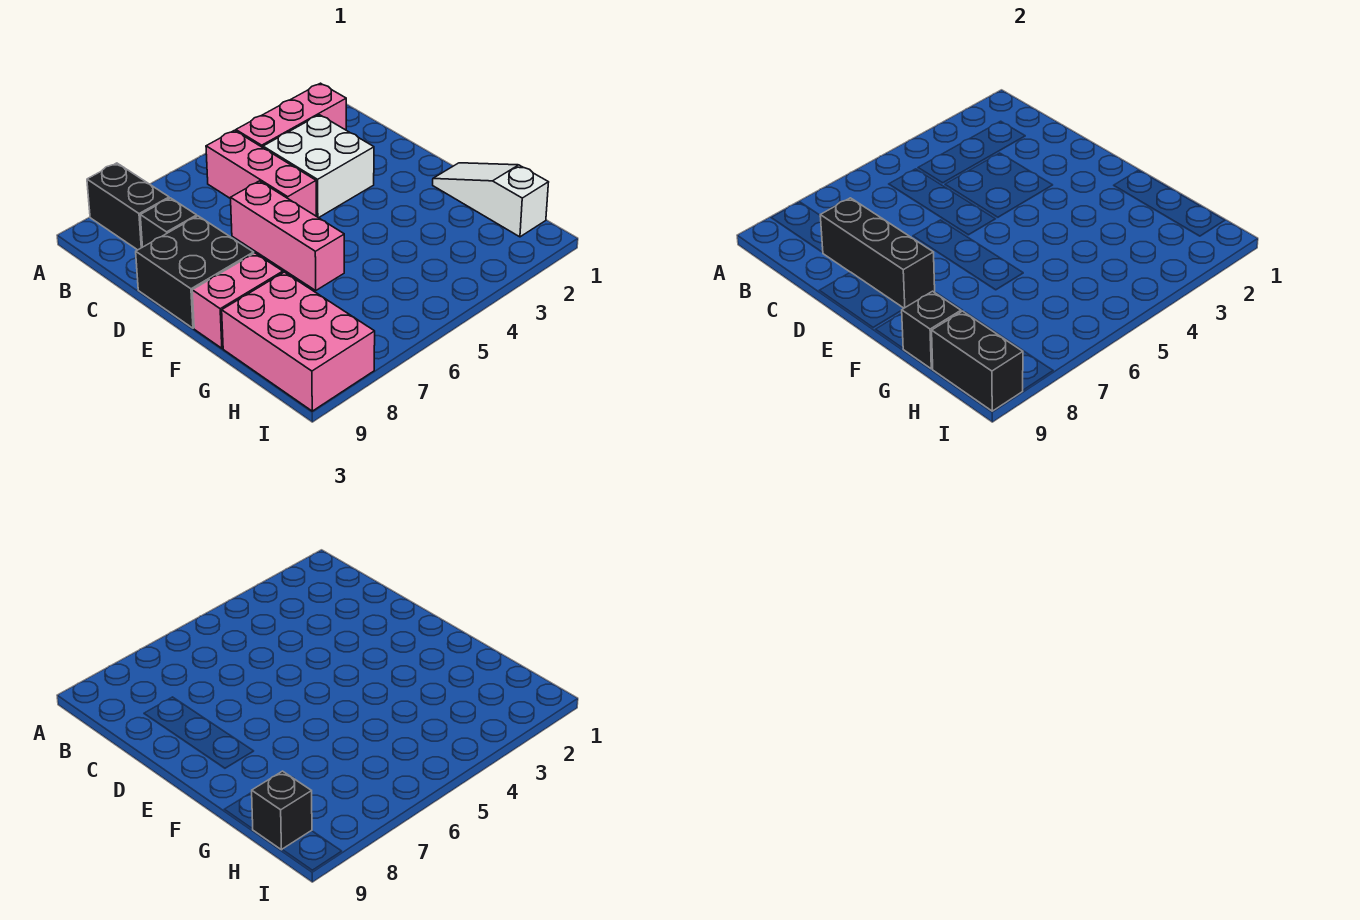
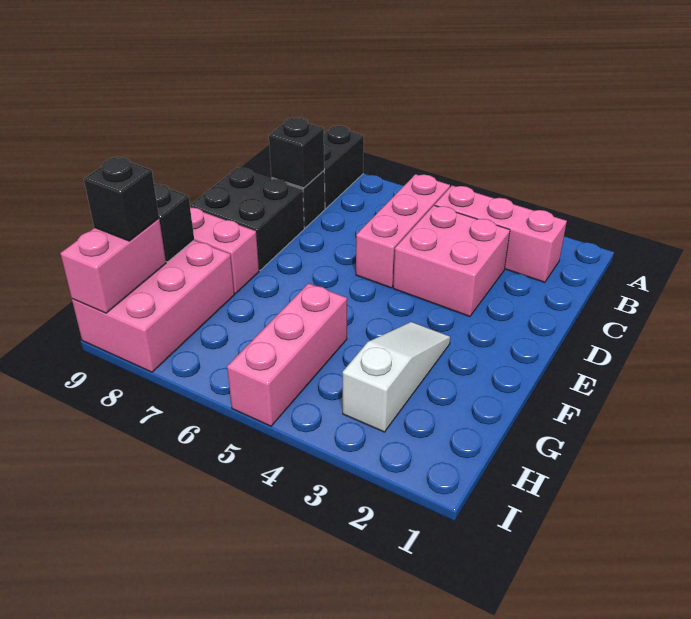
white 2x2 brick [263,115,374,218] -> pink 2x2 brick [393,205,510,317]
black 1x3 brick [820,198,935,308] -> black 1x1 brick [269,117,324,188]
pink 1x3 brick [231,181,344,290] -> pink 1x3 brick moved to [227,283,347,426]
white 1x3 slope [433,163,549,237] -> white 1x3 slope moved to [343,322,450,432]
black 1x2 brick [932,311,1023,411] -> pink 1x2 brick [60,219,166,313]

